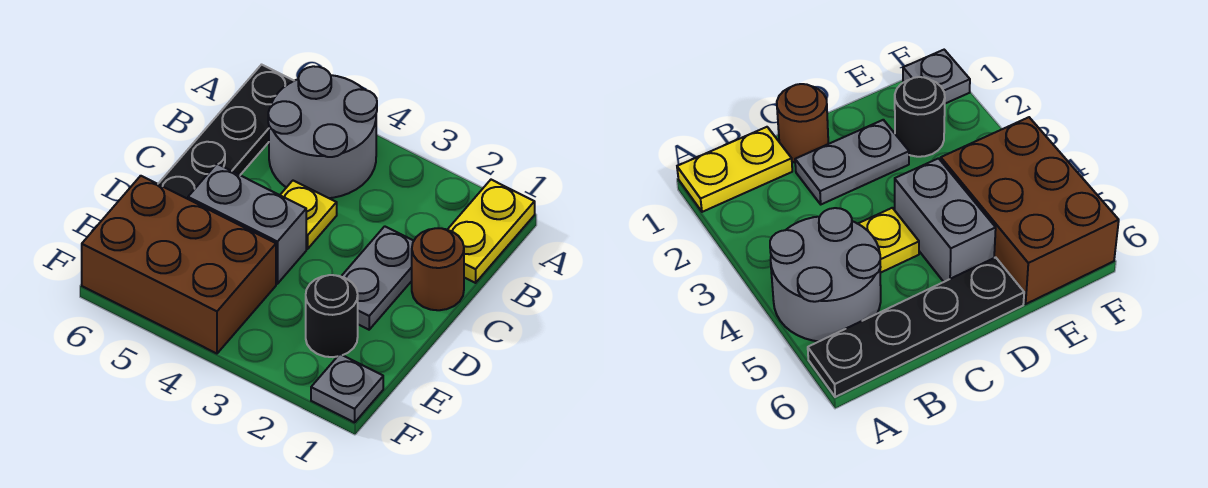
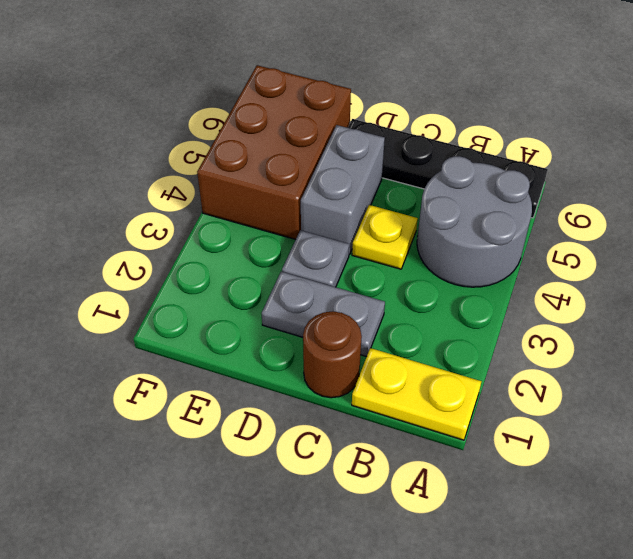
black 1x1 round brick [306,275,358,357] -> none
grey 1x1 plate [311,354,383,423] -> grey 1x1 plate moved to [282,230,349,287]

